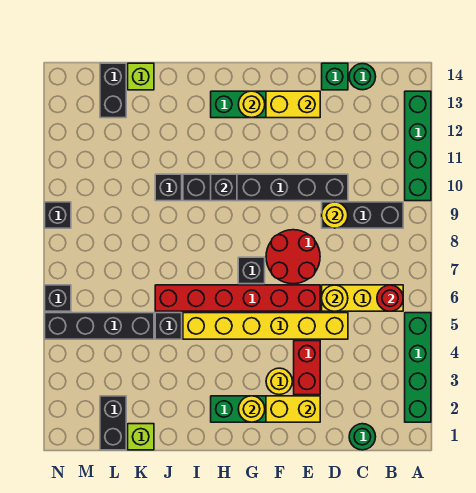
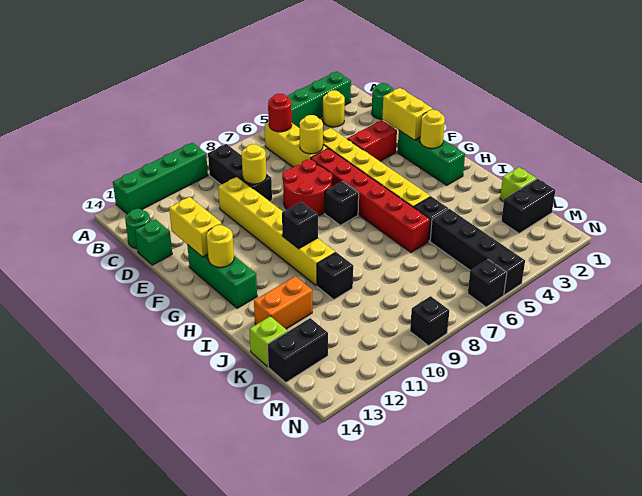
black 1x6 brick [183,174,348,201] -> yellow 1x6 brick [218,177,335,286]
yellow 1x1 round brick [266,368,292,395] -> yellow 1x1 round brick moved to [323,90,345,127]
none -> orange 1x2 brick [254,276,312,329]

